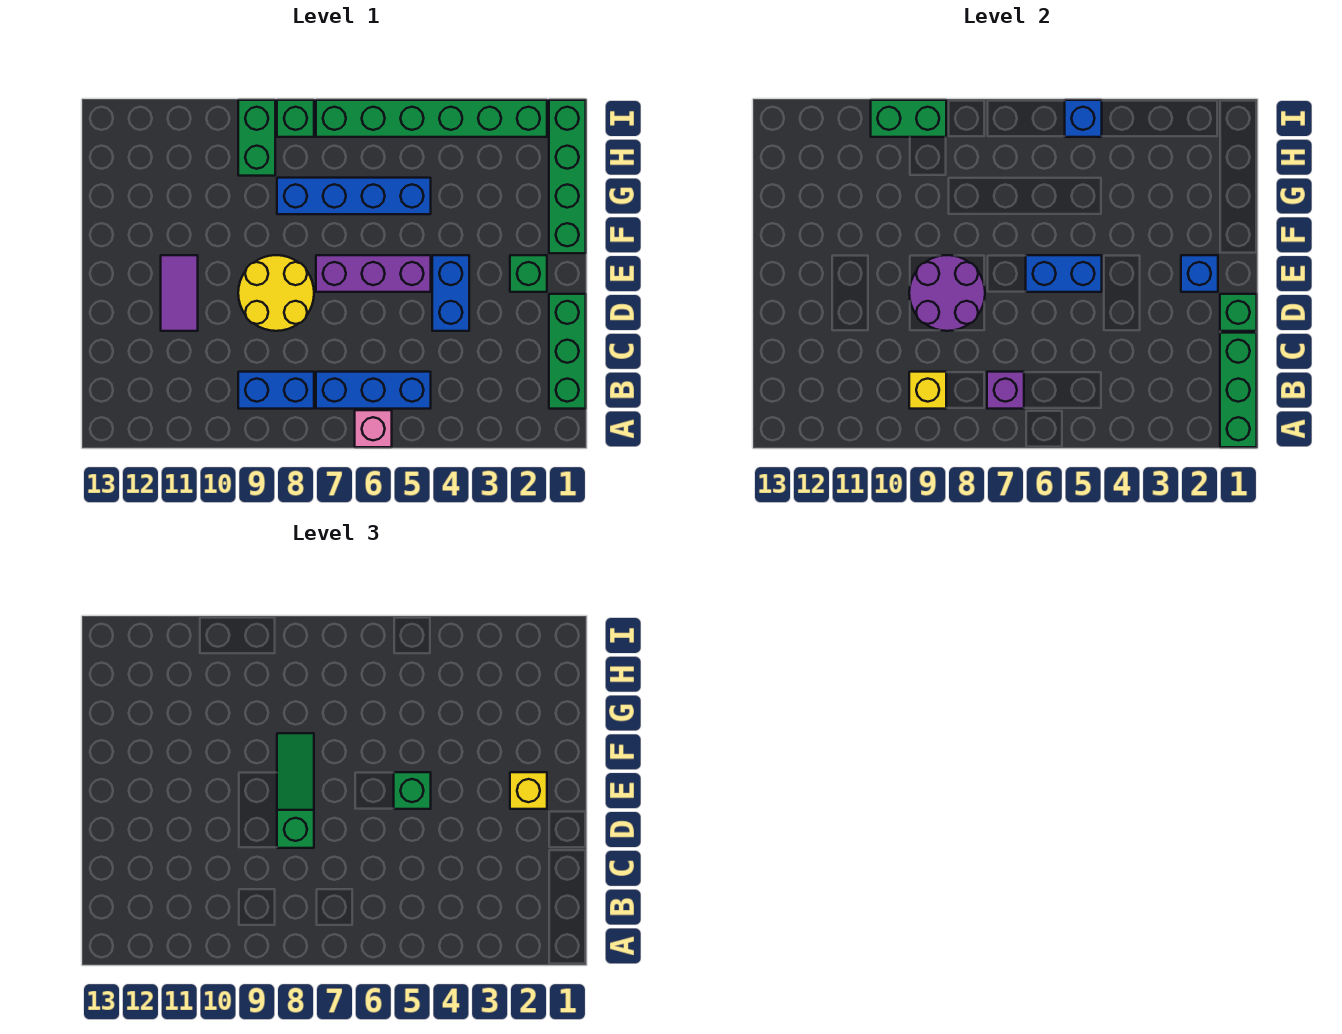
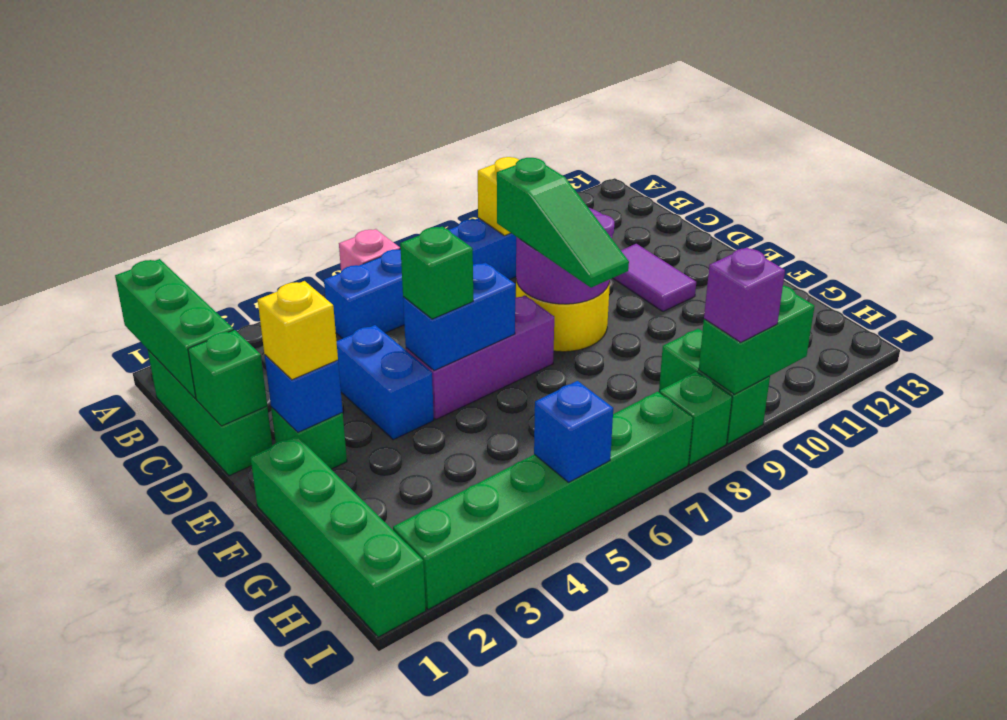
purple 1x1 brick [987,372,1024,409] -> purple 1x1 brick moved to [704,248,785,342]
blue 1x4 brick [277,178,431,214] -> none

